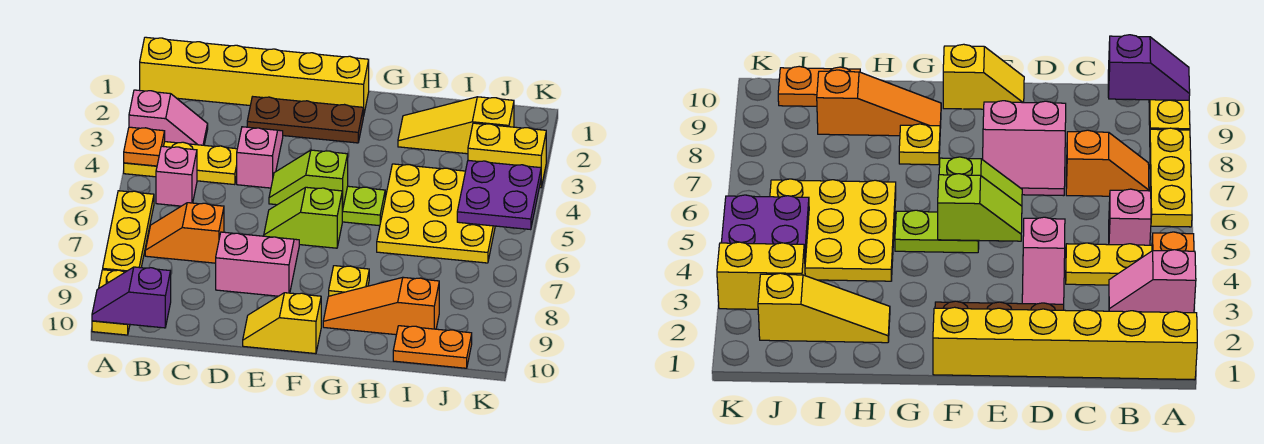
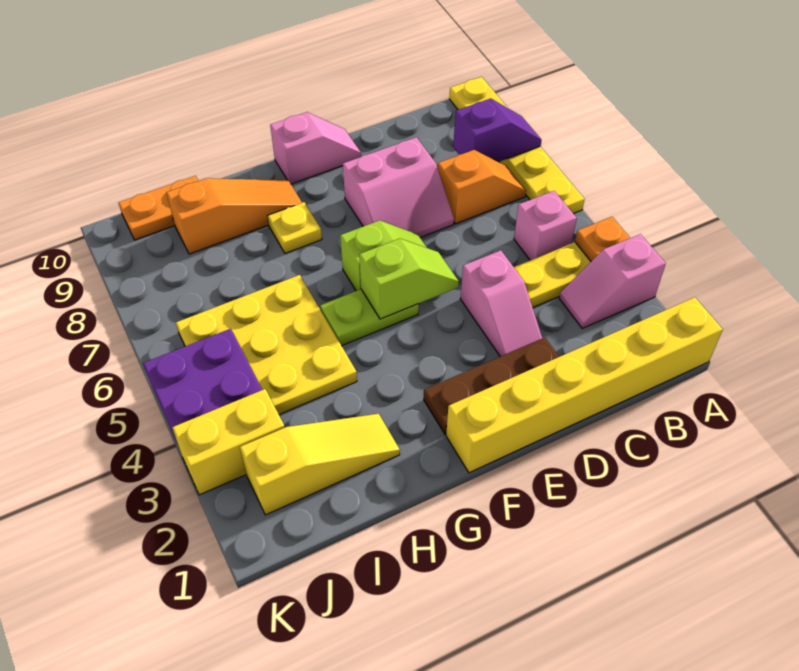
purple 1x2 slope [92,267,171,328] -> purple 1x2 slope moved to [453,98,541,162]
yellow 1x2 slope [243,293,321,354] -> pink 1x2 slope [270,112,361,184]

